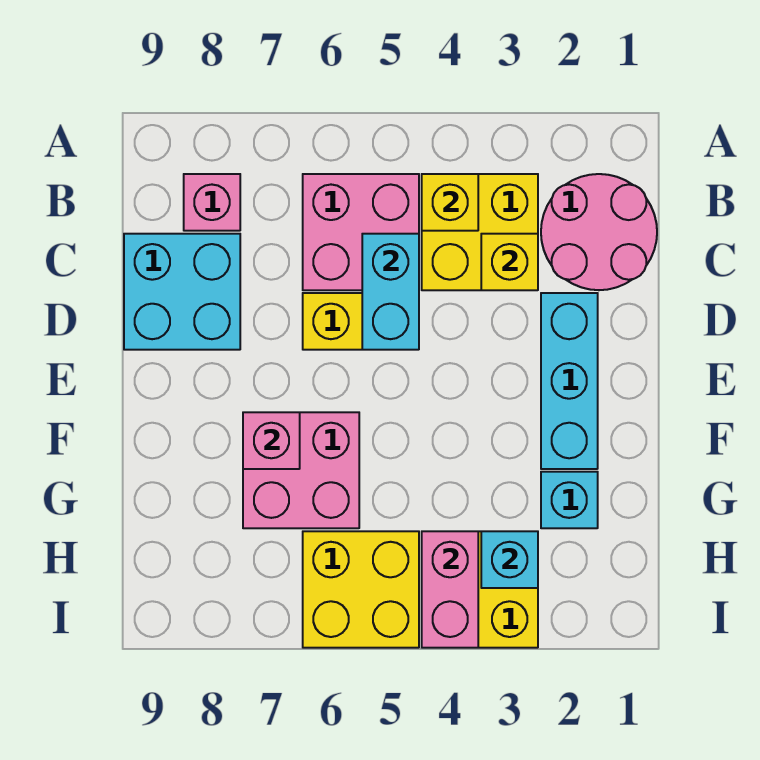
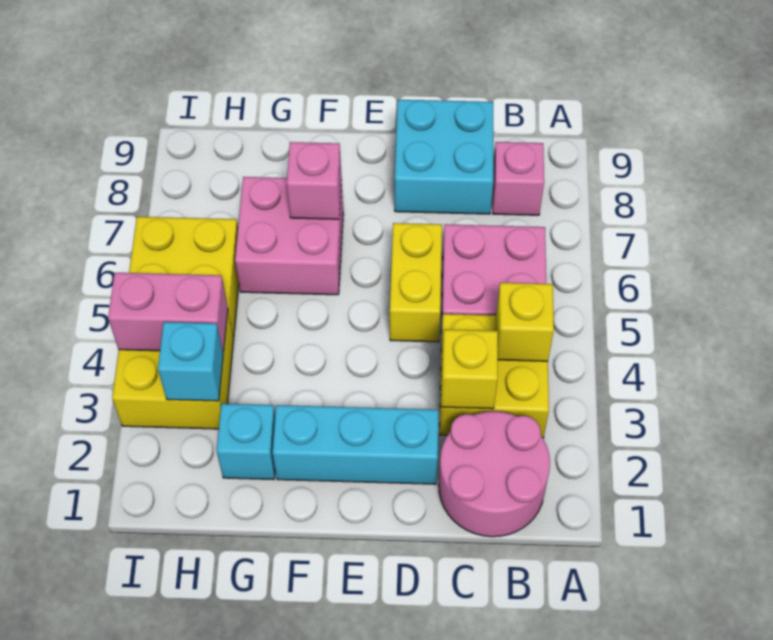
cyan 1x2 brick [362,234,419,350] -> none

